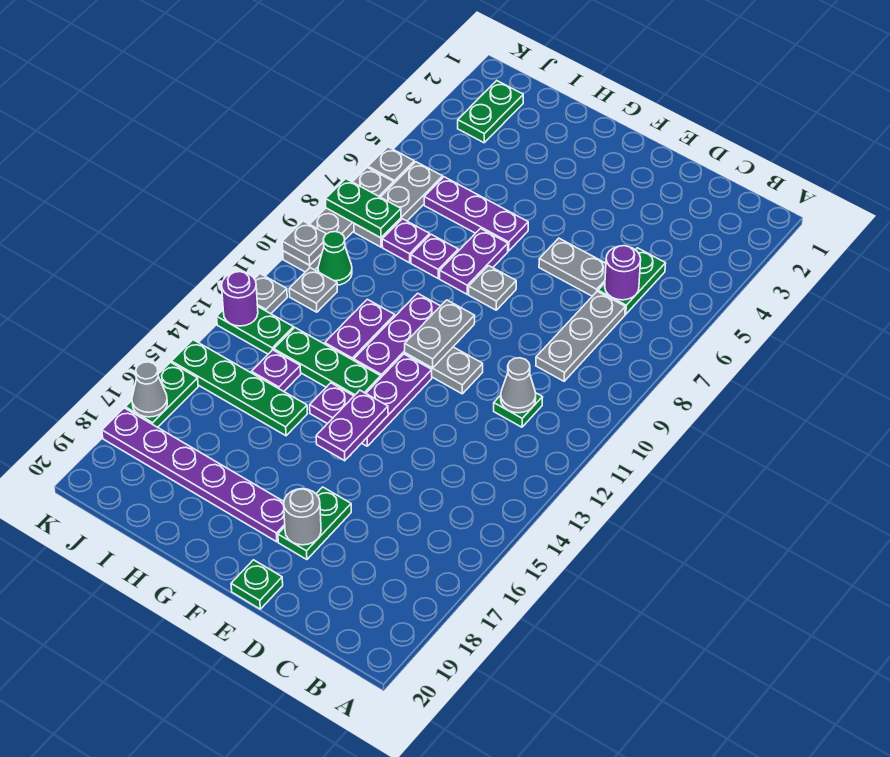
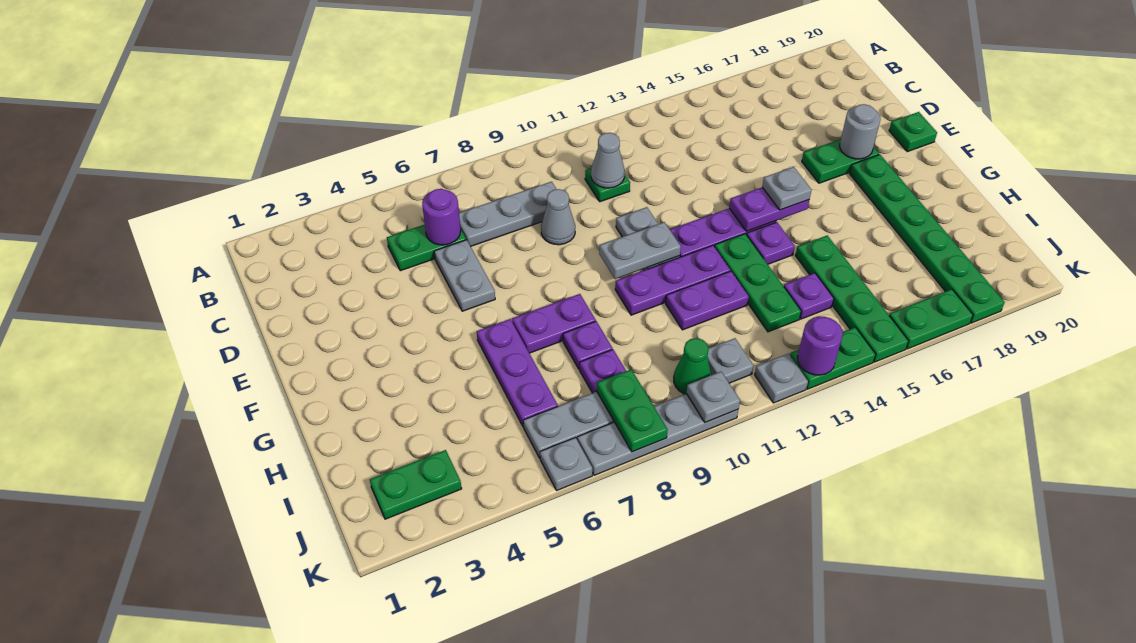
grey 1x1 plate [469,266,516,310] -> grey 1x1 plate moved to [762,167,812,210]
purple 1x6 plate [102,408,285,542] -> green 1x6 plate [850,155,1005,323]
green 1x2 plate [217,307,294,354] -> green 1x2 plate turned to [790,327,876,389]
grey 1x1 cone [132,362,167,417] -> grey 1x1 cone moved to [541,189,575,245]

